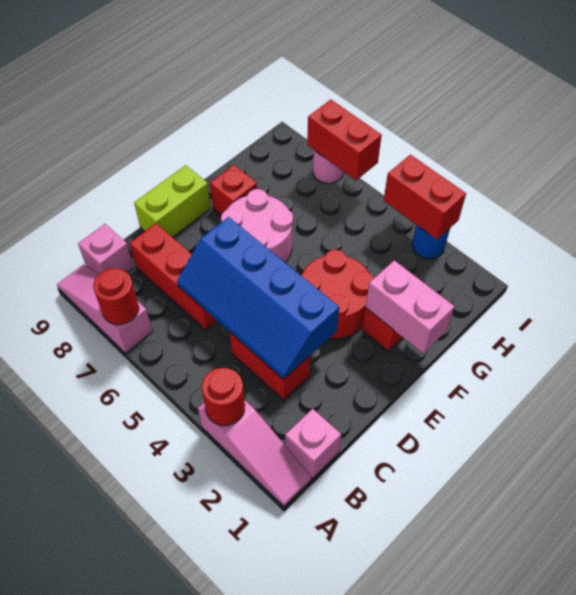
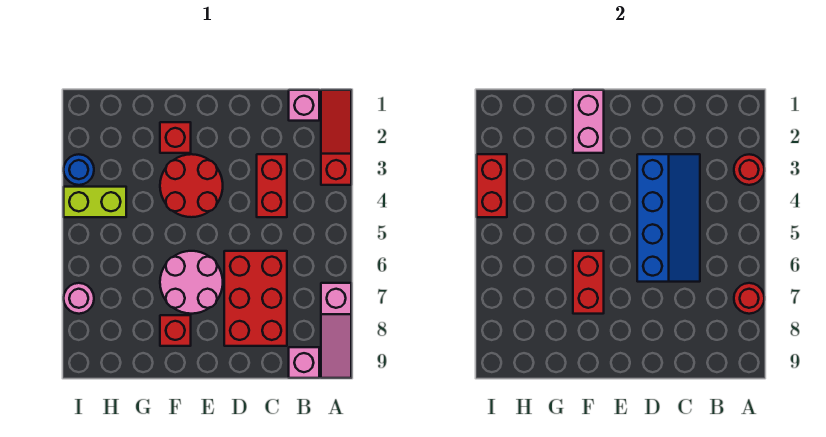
pink 1x3 slope [198,400,312,507] -> red 1x3 slope [321,90,351,185]
red 1x3 brick [130,224,217,330] -> red 2x3 brick [224,251,287,346]
lime 1x2 brick [134,165,211,238] -> lime 1x2 brick moved to [64,187,126,217]
red 1x2 brick [307,100,382,180] -> red 1x2 brick moved to [573,251,604,314]

